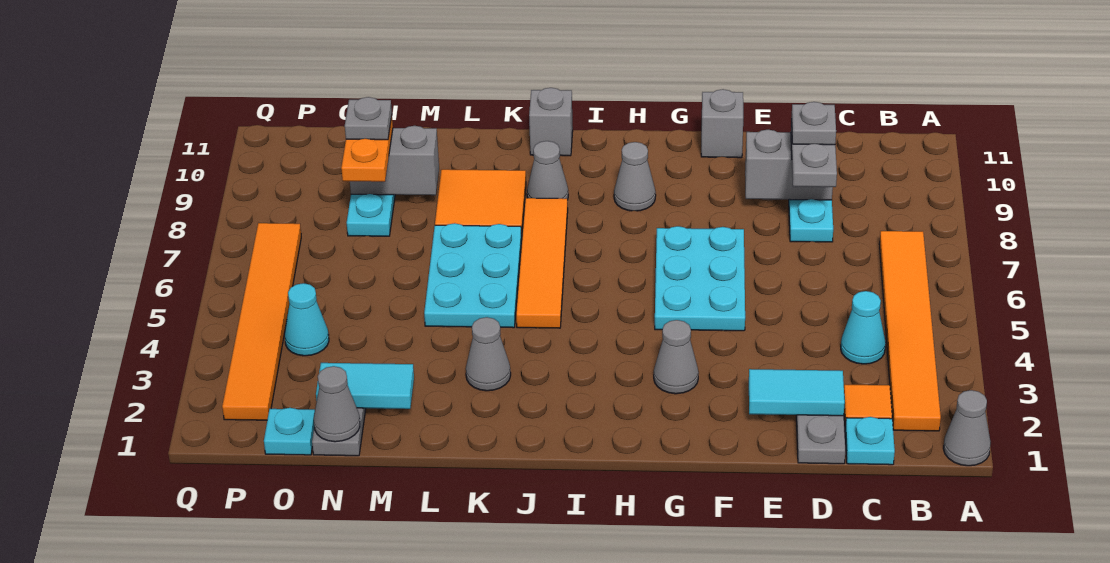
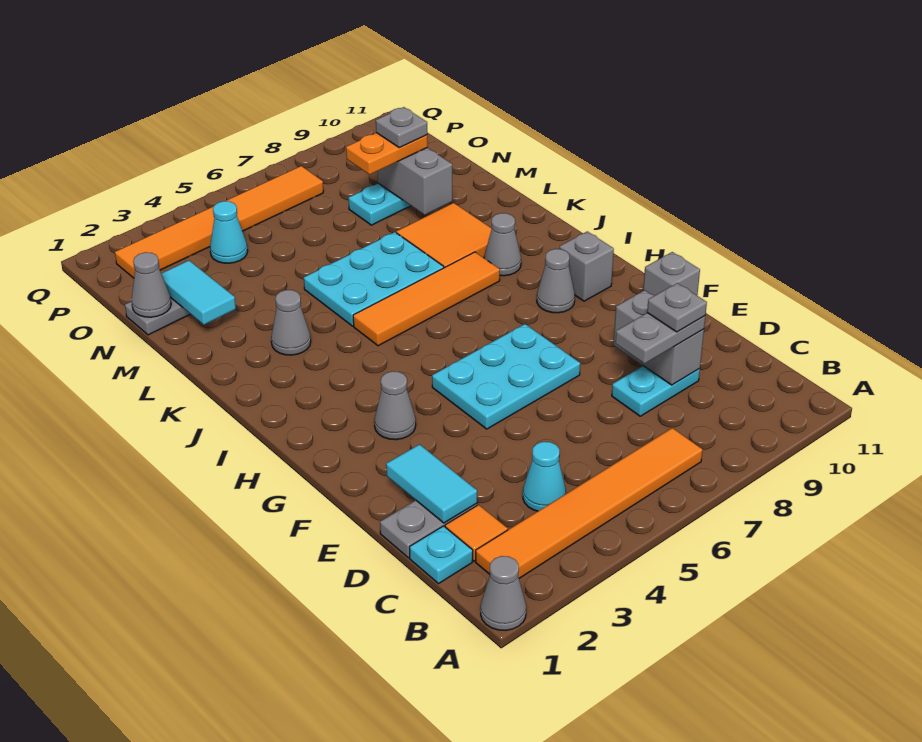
grey 1x1 brick [529,88,573,156] -> grey 1x1 brick moved to [559,231,614,301]
cyan 1x1 plate [264,408,315,455] -> none

